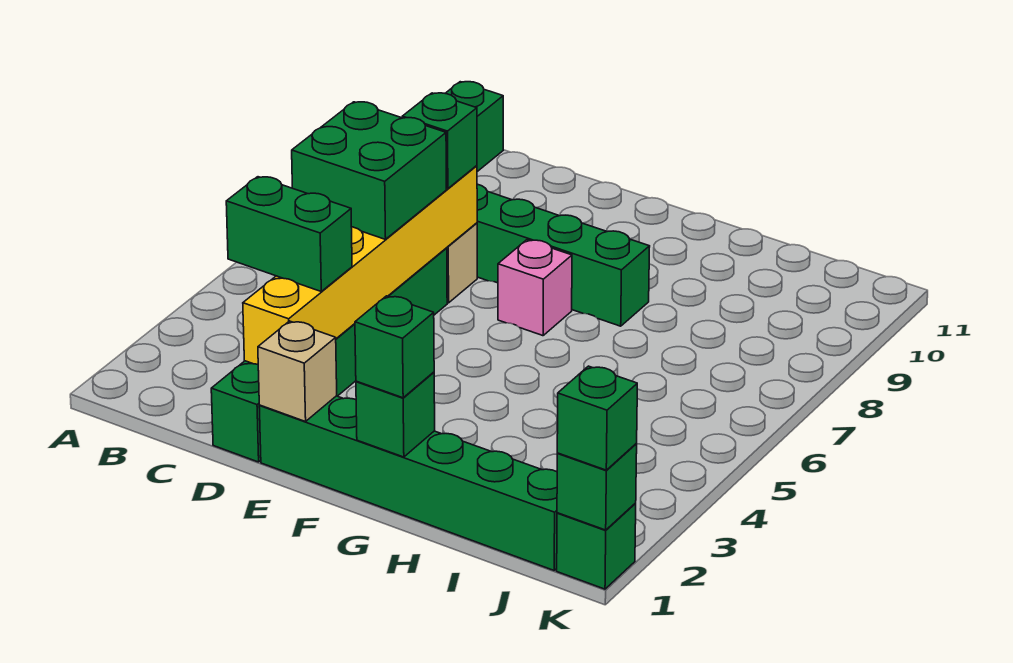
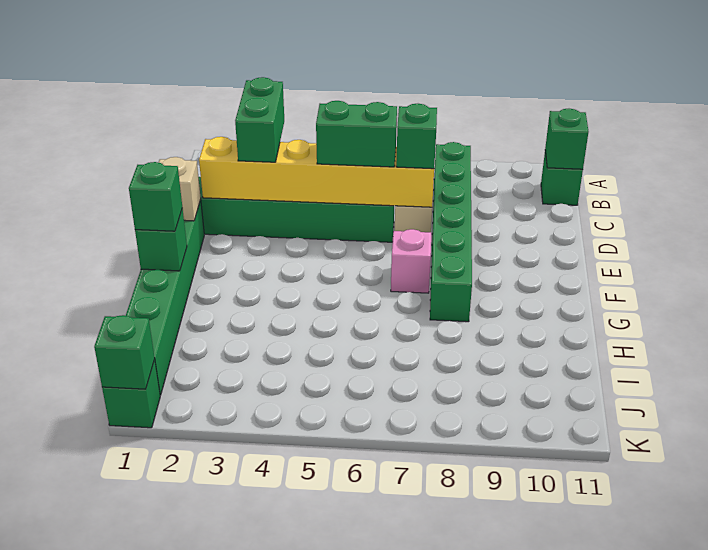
green 2x2 brick [292,102,446,239] -> green 1x2 brick [316,101,397,167]
green 1x1 brick [557,366,637,470] -> green 1x1 brick moved to [545,109,588,169]

